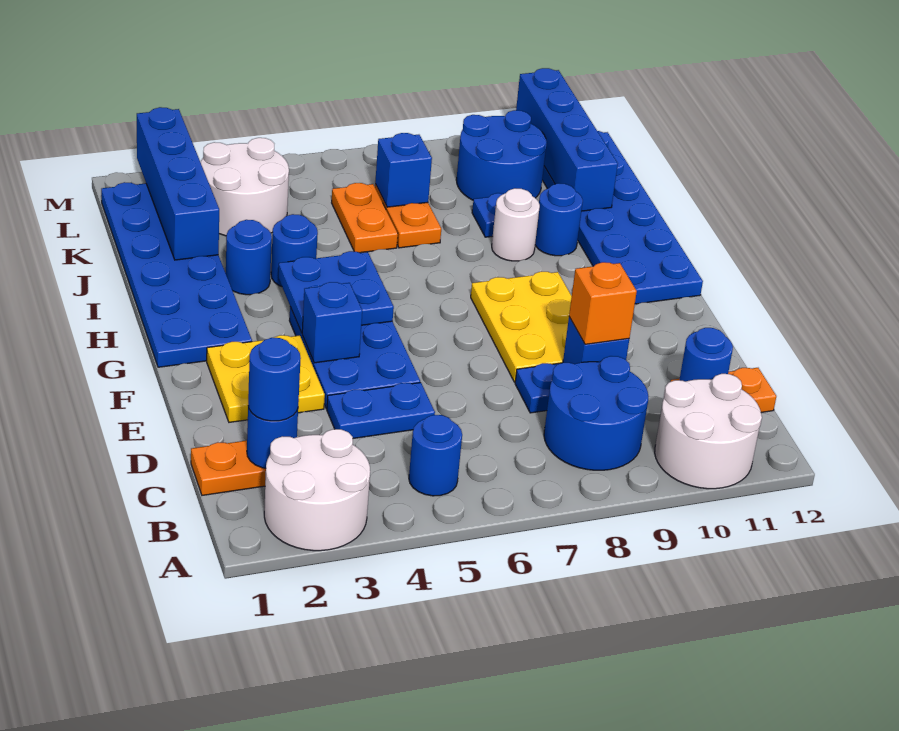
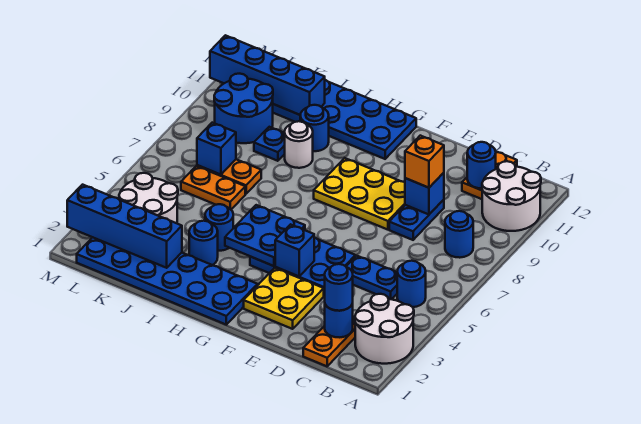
blue 2x2 round brick [544,356,648,470] -> blue 1x1 round brick [445,211,473,258]
blue 1x2 plate [327,383,435,438] -> blue 1x2 plate turned to [346,256,397,299]

